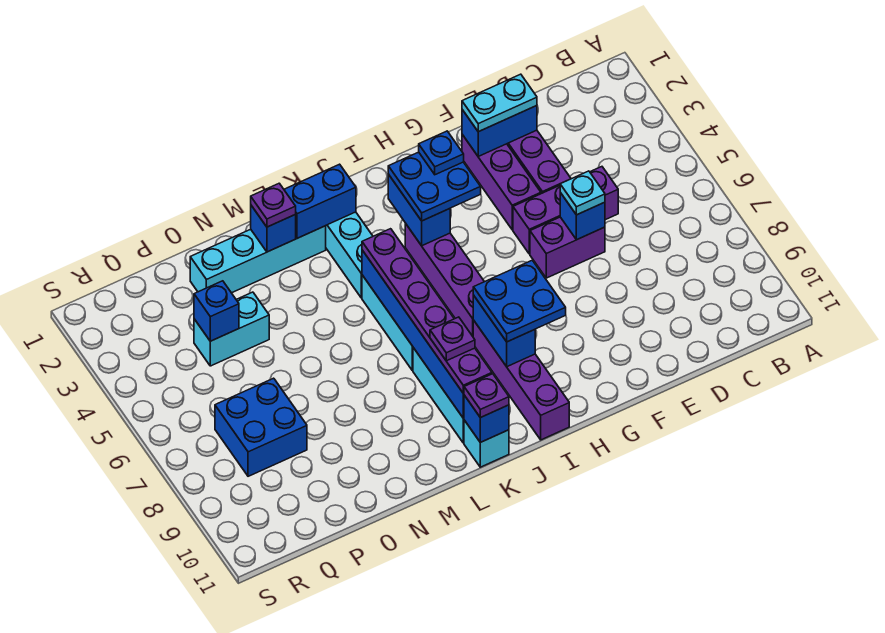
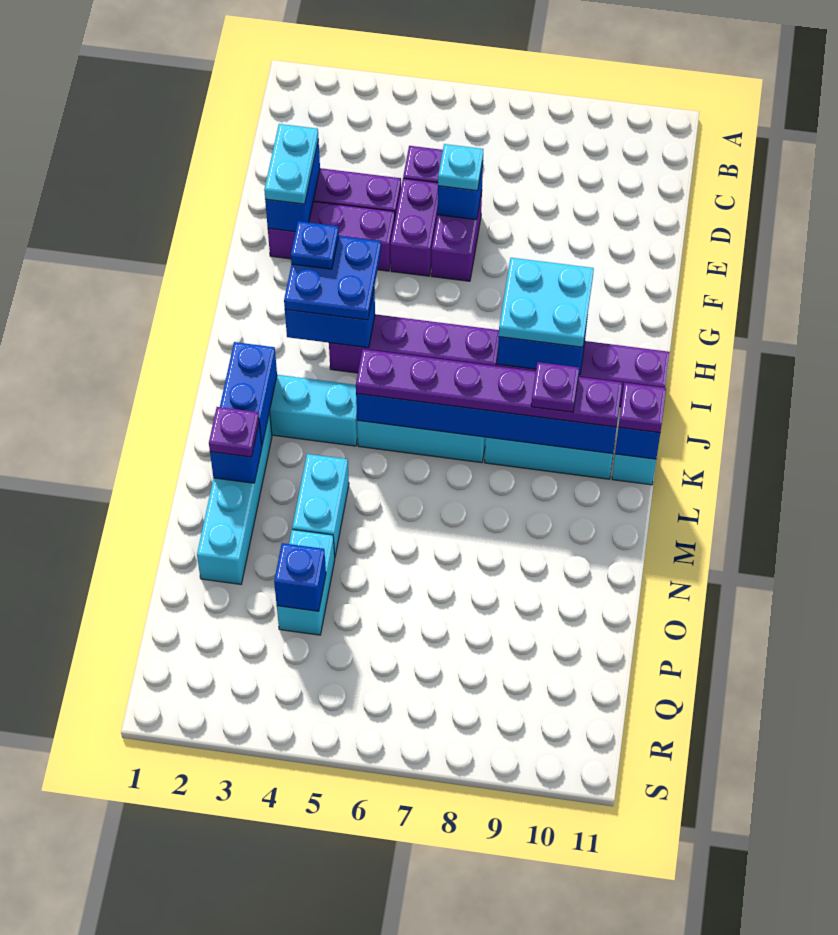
blue 2x2 plate [473,260,566,342] -> cyan 2x2 plate [499,258,594,347]
none -> cyan 1x2 brick [292,454,349,556]
blue 2x2 brick [215,378,307,476] -> none

